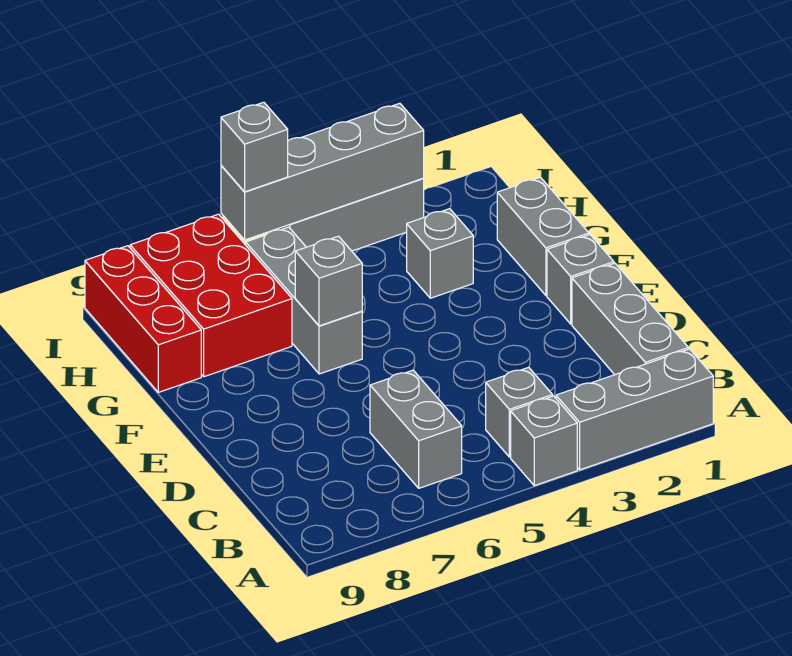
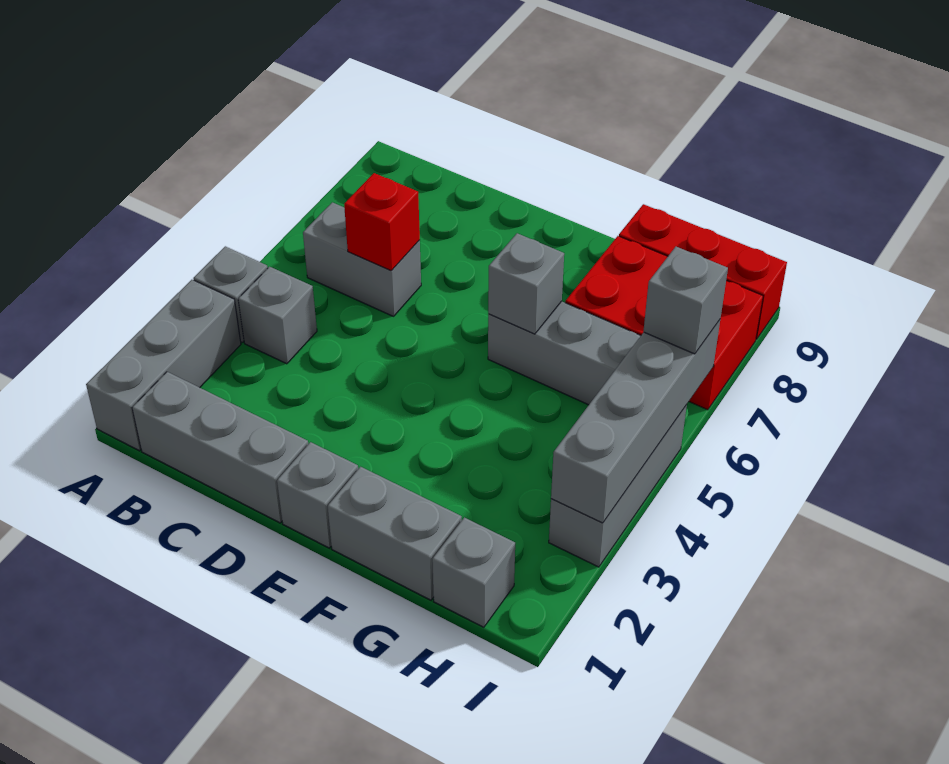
none -> red 1x1 brick [344,173,420,271]
grey 1x1 brick [407,209,473,298] -> grey 1x1 brick moved to [432,517,515,627]

